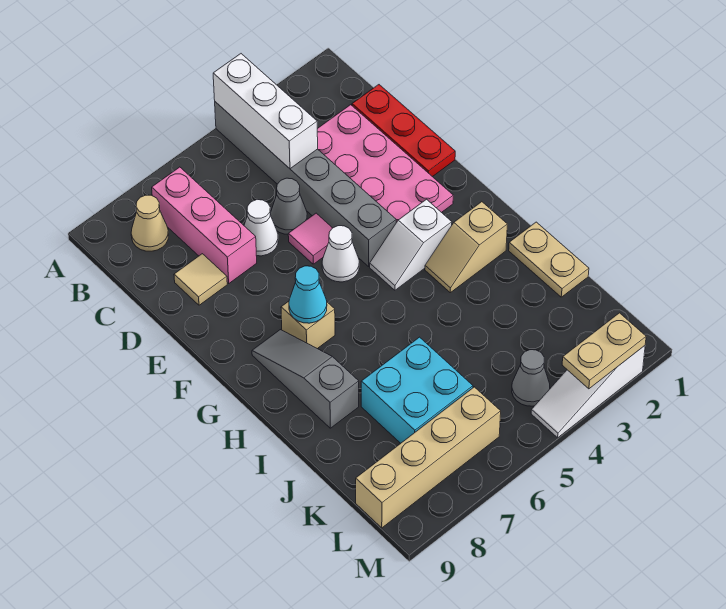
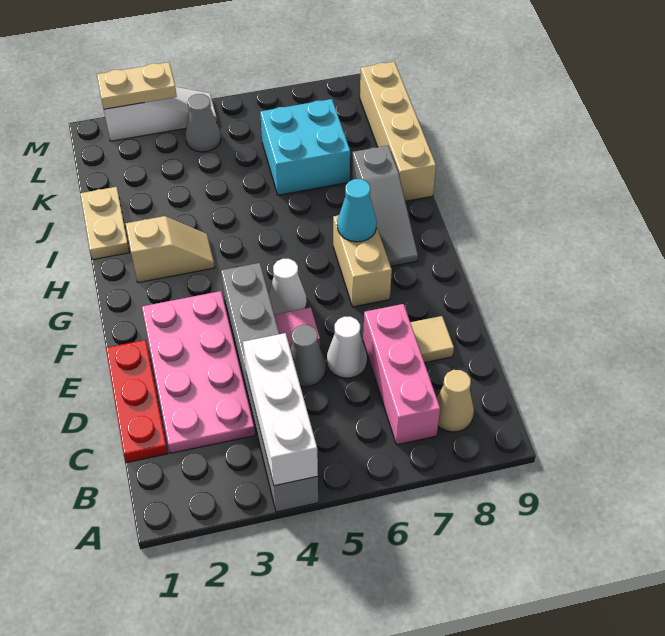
white 1x2 slope [370,199,452,290] -> none
tan 1x1 brick [281,301,335,349] -> tan 1x2 brick [333,215,392,307]
tan 1x4 brick [356,387,501,528] -> tan 1x4 brick turned to [360,62,436,201]

